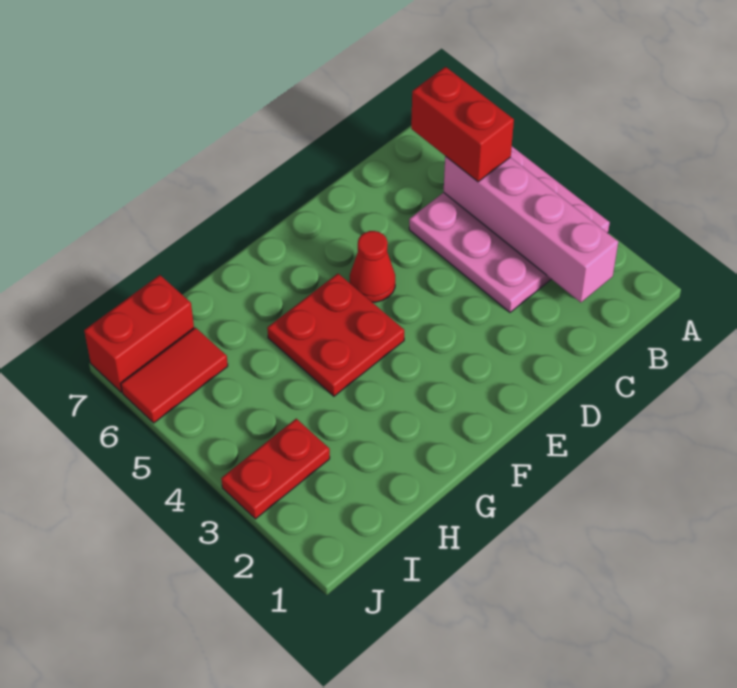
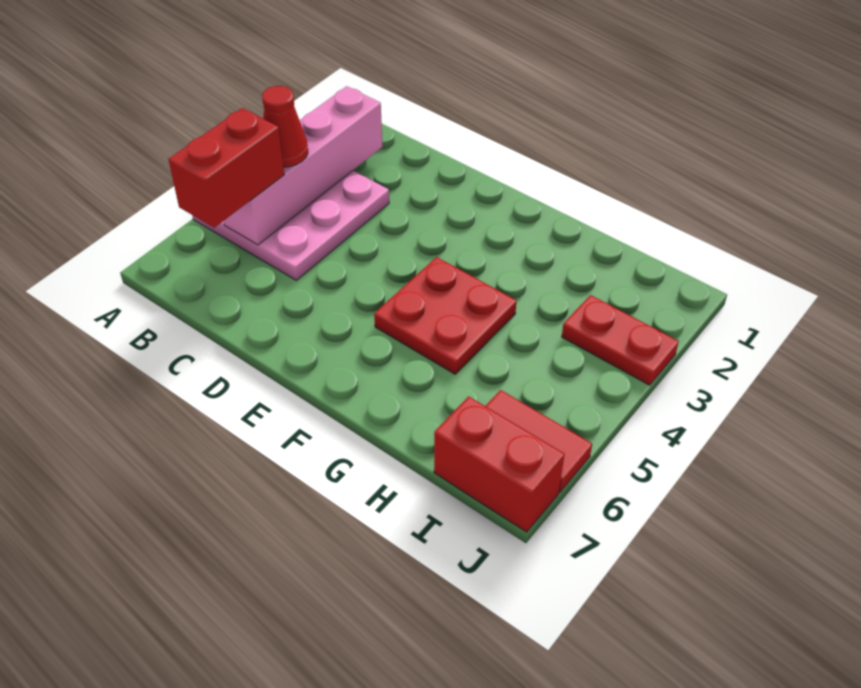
red 1x1 cone [350,231,395,302] -> red 1x1 cone moved to [262,86,308,167]

